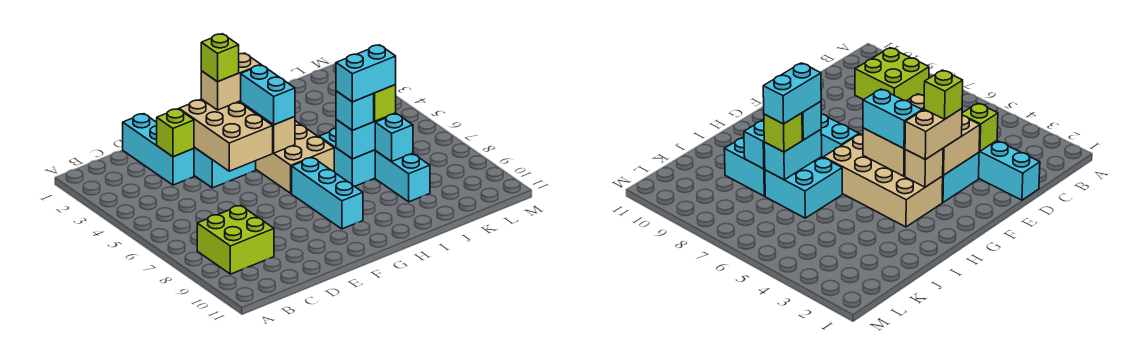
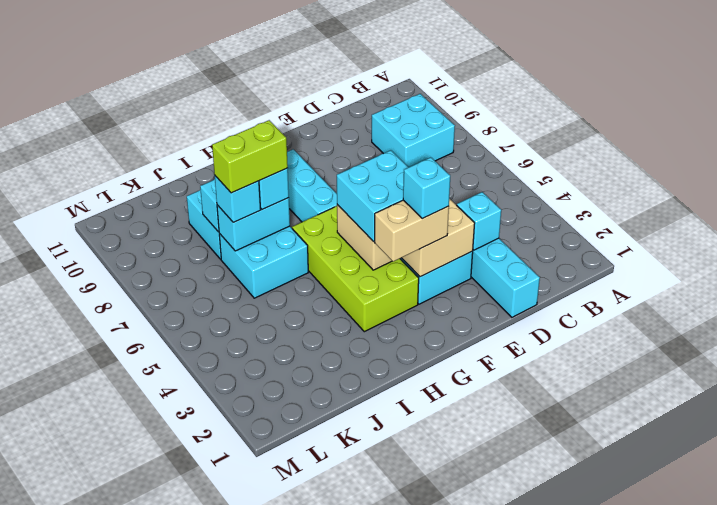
lime 2x2 brick [197,205,274,274] -> cyan 2x2 brick [372,94,455,167]
lime 1x1 brick [157,109,194,157] -> cyan 1x1 brick [457,192,501,250]
lime 1x1 brick [201,34,239,82] -> cyan 1x1 brick [403,157,450,219]
tan 2x4 brick [256,121,334,193] -> lime 2x4 brick [292,206,419,332]
tan 1x1 brick [905,149,943,187] -> none
cyan 1x2 brick [241,65,295,125] -> cyan 2x2 brick [337,150,408,242]
cyan 1x2 brick [336,45,396,102] -> lime 1x2 brick [212,120,288,193]
lime 1x1 brick [373,85,396,121] -> cyan 1x1 brick [215,176,261,222]

